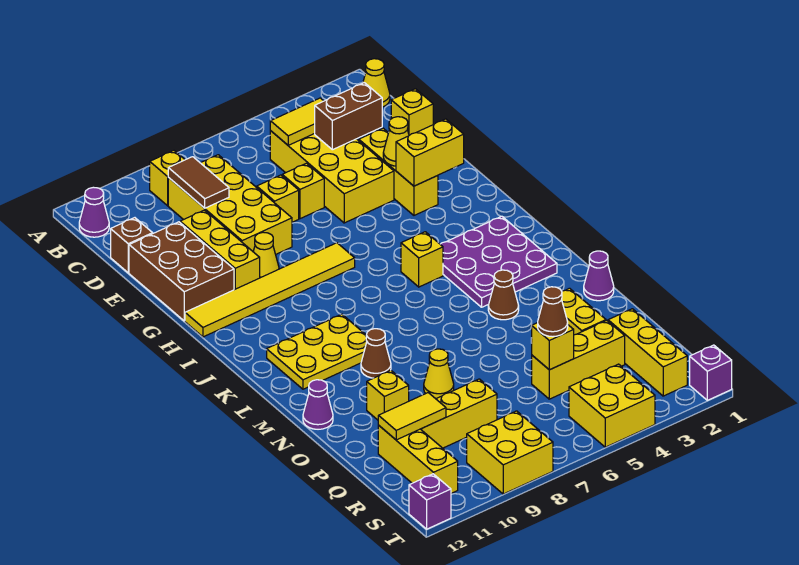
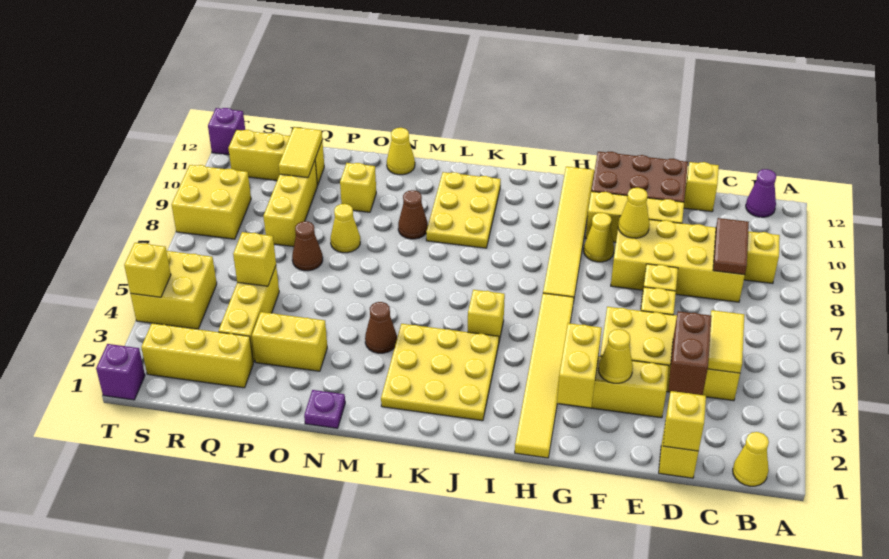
brown 1x2 tile [168,157,229,208] -> brown 1x2 tile turned to [713,218,749,275]
none -> yellow 1x1 brick [663,391,706,451]
brown 1x1 brick [111,218,153,273] -> yellow 1x1 brick [684,162,719,212]
none -> yellow 1x1 cone [618,188,650,238]
none -> yellow 1x6 tile [515,293,574,458]
purple 3x3 plate [440,216,557,307] -> yellow 3x3 plate [381,324,499,421]
purple 1x1 cone [584,251,614,301] -> purple 1x1 plate [304,390,345,428]
purple 1x1 cone [303,380,333,429] -> yellow 1x1 cone [387,128,415,175]
brown 1x1 cone [538,287,568,337] -> brown 1x1 cone moved to [292,221,323,271]
none -> yellow 1x1 brick [124,243,171,297]

